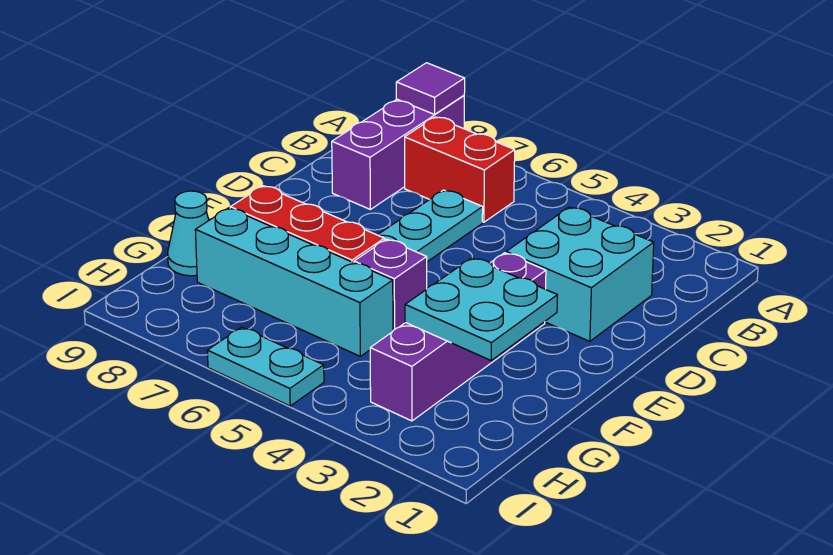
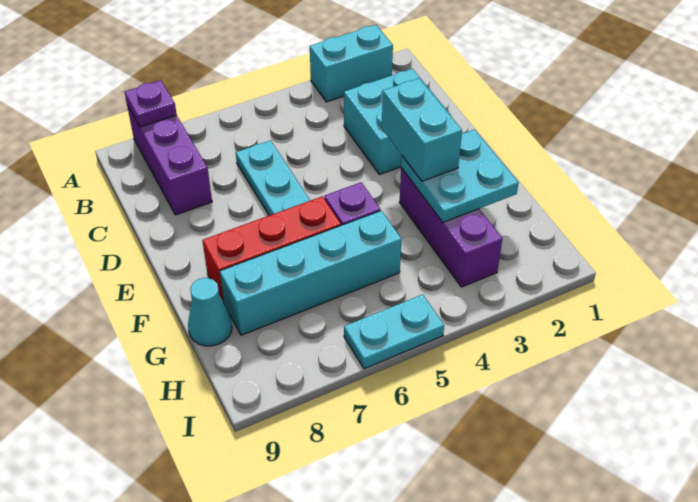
none -> cyan 1x2 brick [310,25,393,102]
purple 1x1 tile [396,63,465,114] -> purple 1x1 plate [125,80,177,127]
red 1x2 brick [405,117,515,222] -> none
purple 1x4 brick [370,253,546,421] -> purple 1x3 brick [400,168,502,287]
none -> cyan 1x2 brick [382,78,462,181]

